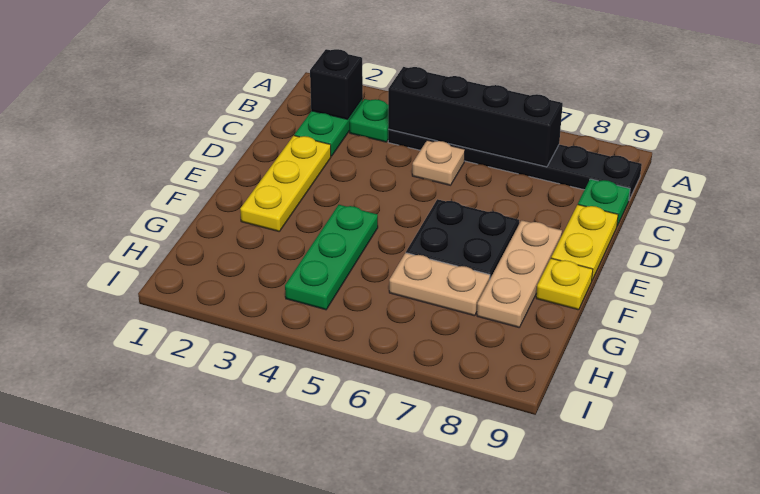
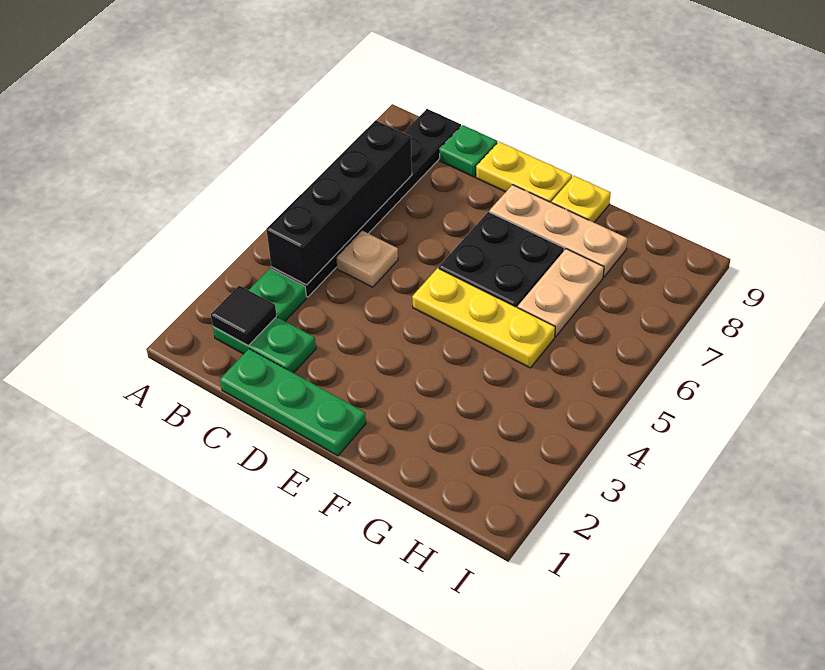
black 1x1 brick [310,49,363,119] -> black 1x1 tile [211,286,277,345]
yellow 1x3 plate [240,136,331,231] -> yellow 1x3 plate moved to [412,268,555,368]
green 1x3 plate [285,205,378,310] -> green 1x3 plate moved to [220,349,366,456]

